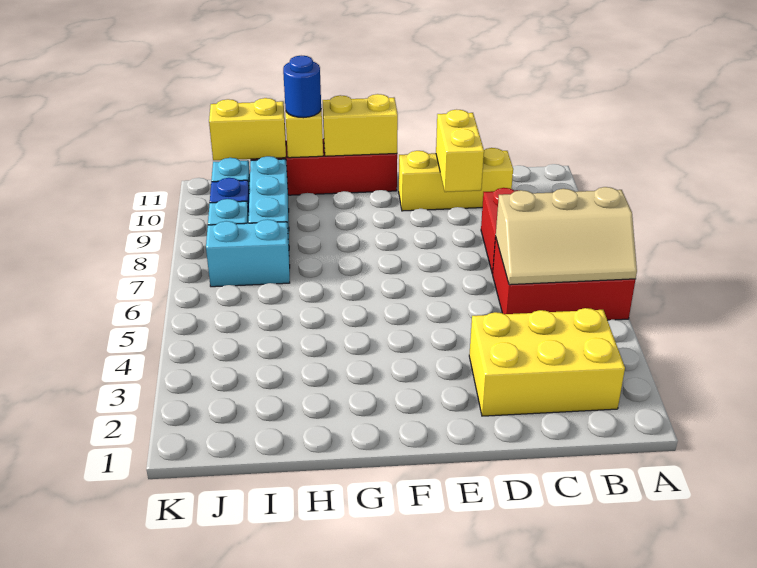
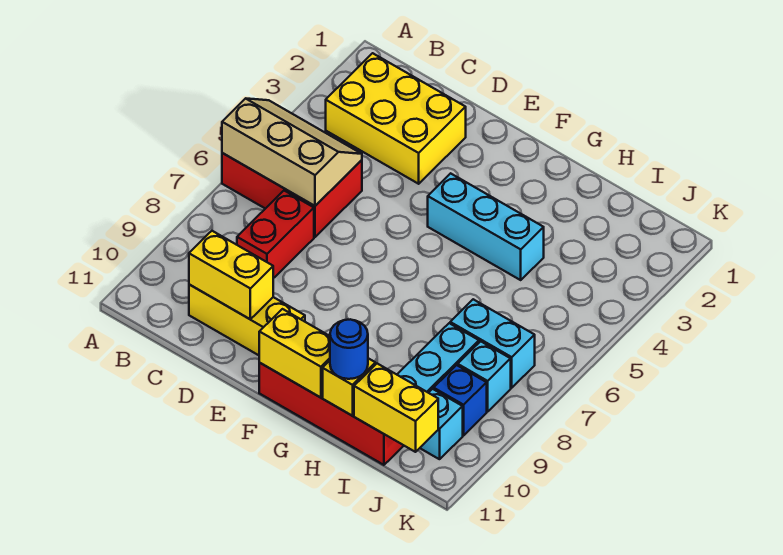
yellow 1x2 brick [436,110,484,192] -> yellow 1x2 brick turned to [189,231,273,319]
none -> cyan 1x3 brick [428,173,544,280]

